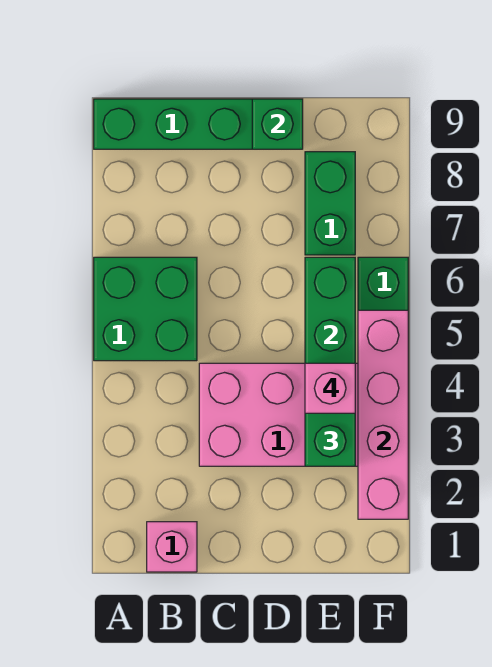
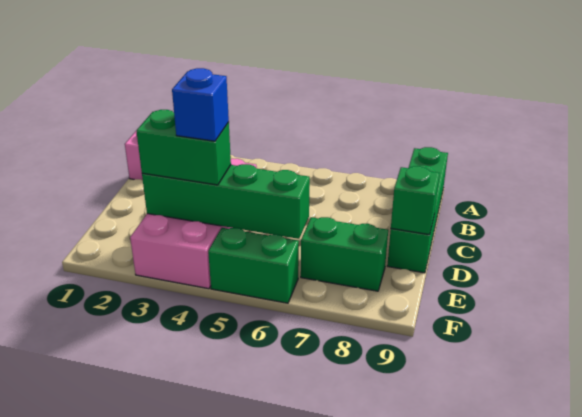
green 2x2 brick [94,257,197,361] -> none
pink 1x1 brick [305,363,355,413] -> blue 1x1 brick [172,68,229,141]
pink 1x4 brick [358,310,408,519] -> none

